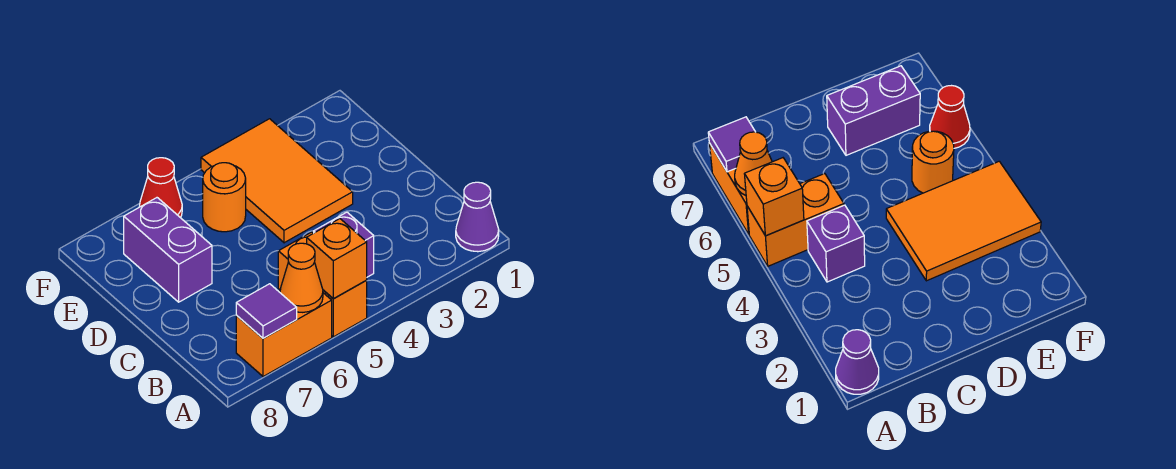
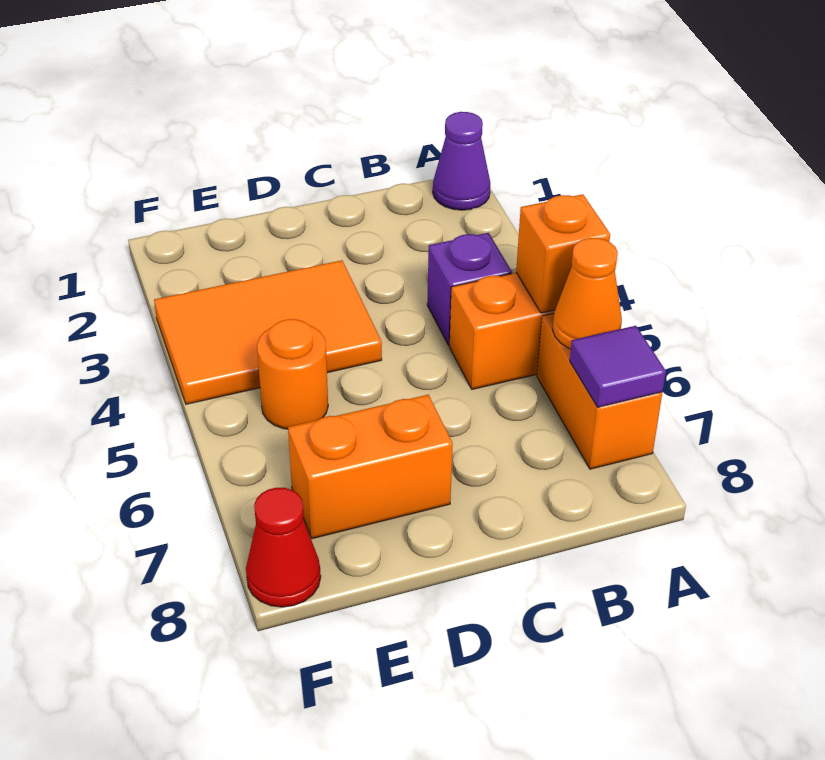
purple 1x2 brick [124,198,212,302] -> orange 1x2 brick [288,395,453,539]
red 1x1 cone [139,158,182,217] -> red 1x1 cone moved to [246,488,321,607]

